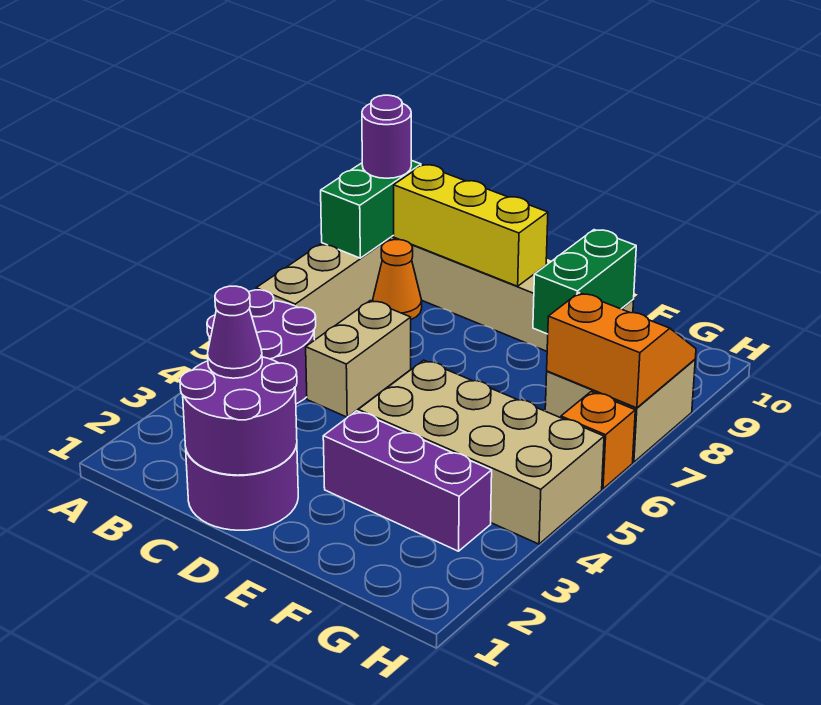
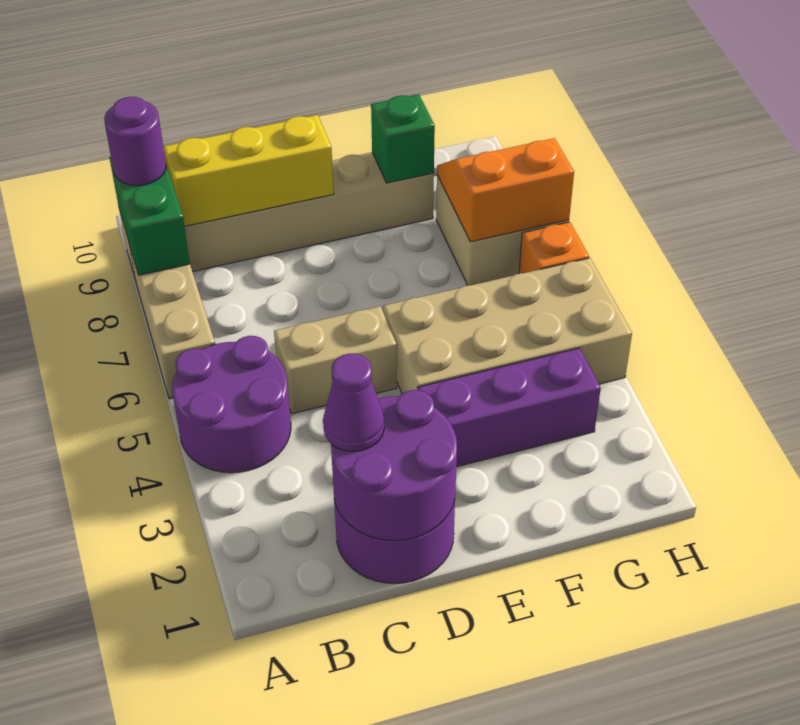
orange 1x1 cone [373,240,422,319] -> none
tan 1x2 brick [306,301,411,417] -> tan 1x2 brick turned to [274,306,397,414]
green 1x2 brick [533,230,636,334] -> green 1x1 brick [371,94,435,183]

